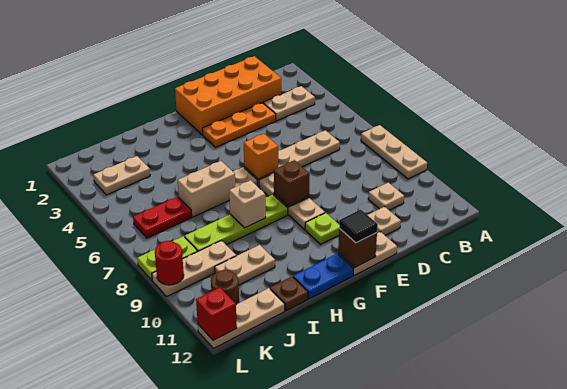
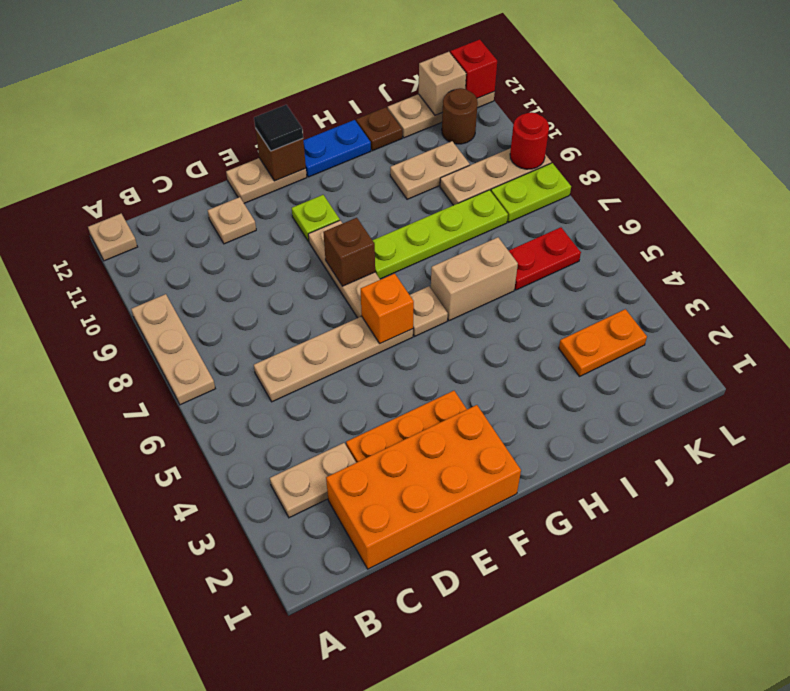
tan 1x1 plate [368,183,404,210] -> tan 1x1 plate moved to [88,214,137,261]
tan 1x1 brick [229,180,266,228] -> tan 1x1 brick moved to [419,52,466,115]
tan 1x2 plate [93,156,150,195] -> orange 1x2 plate [559,309,647,376]

